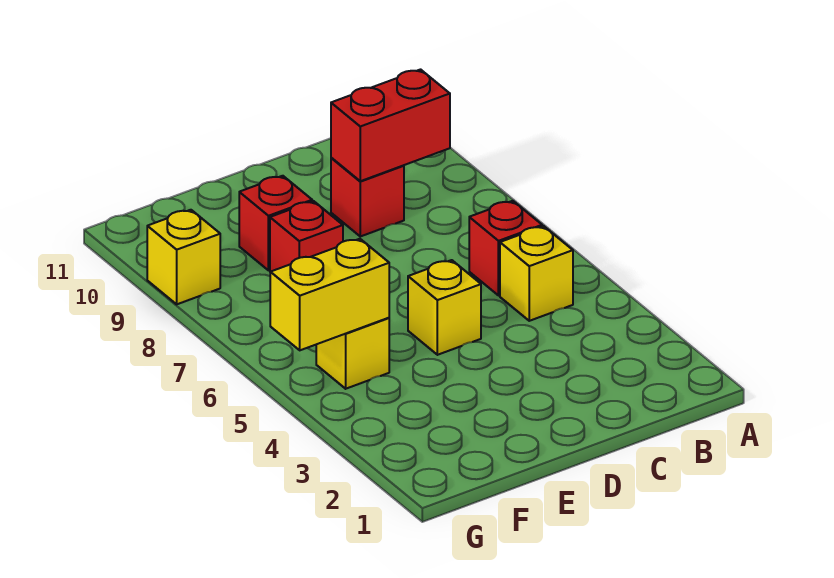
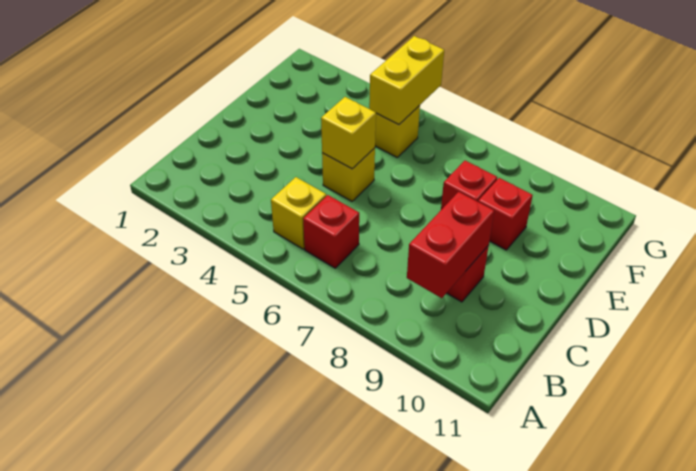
yellow 1x1 brick [147,210,220,304] -> yellow 1x1 brick moved to [321,97,376,169]

